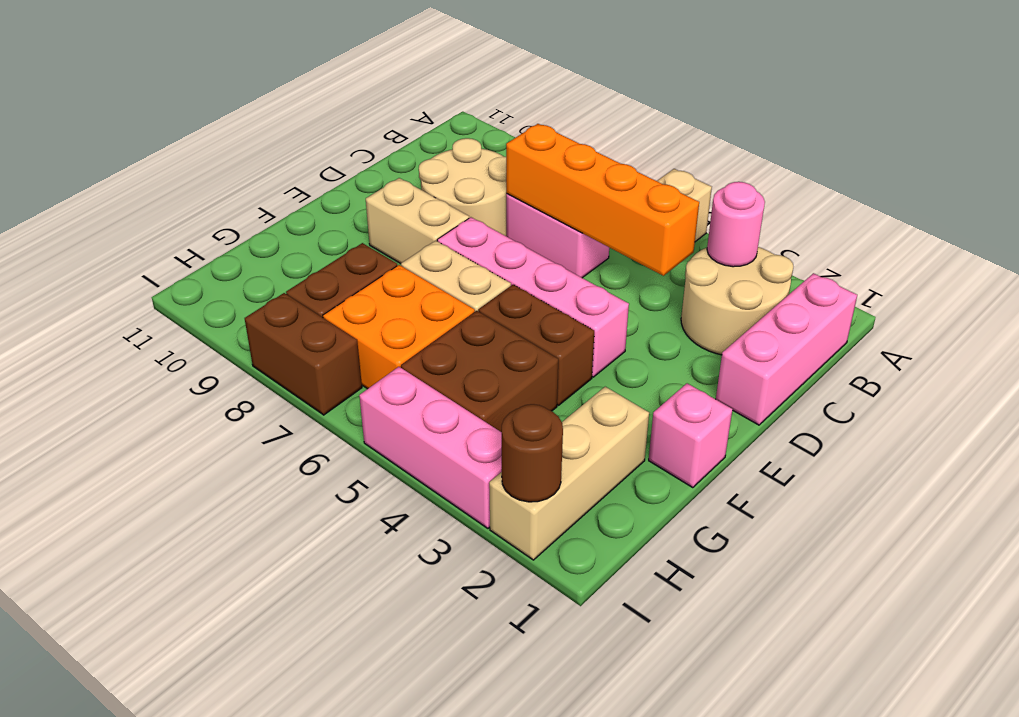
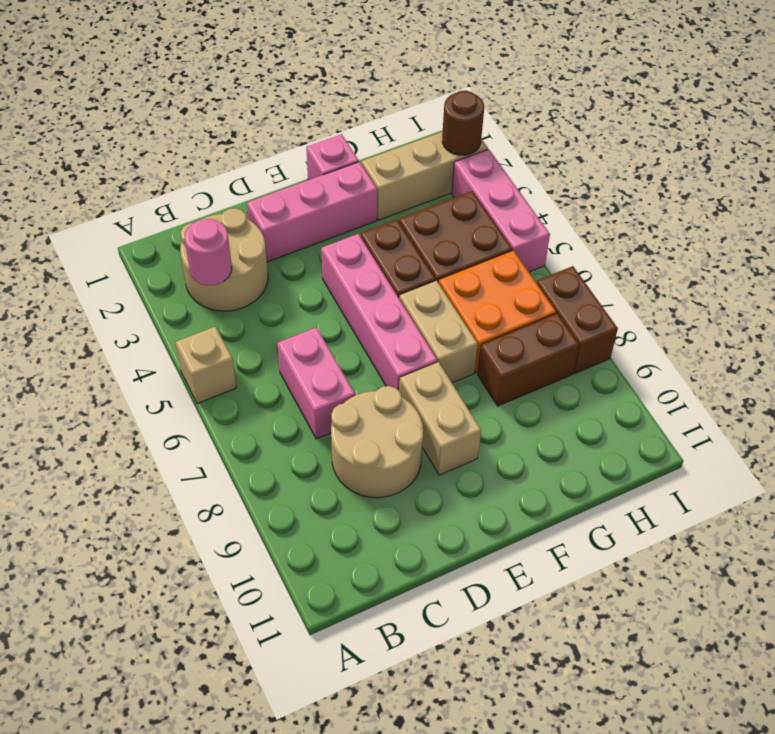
pink 1x3 brick [716,273,857,425] -> pink 1x3 brick moved to [247,162,377,262]
orange 1x4 brick [506,124,699,276] -> none

